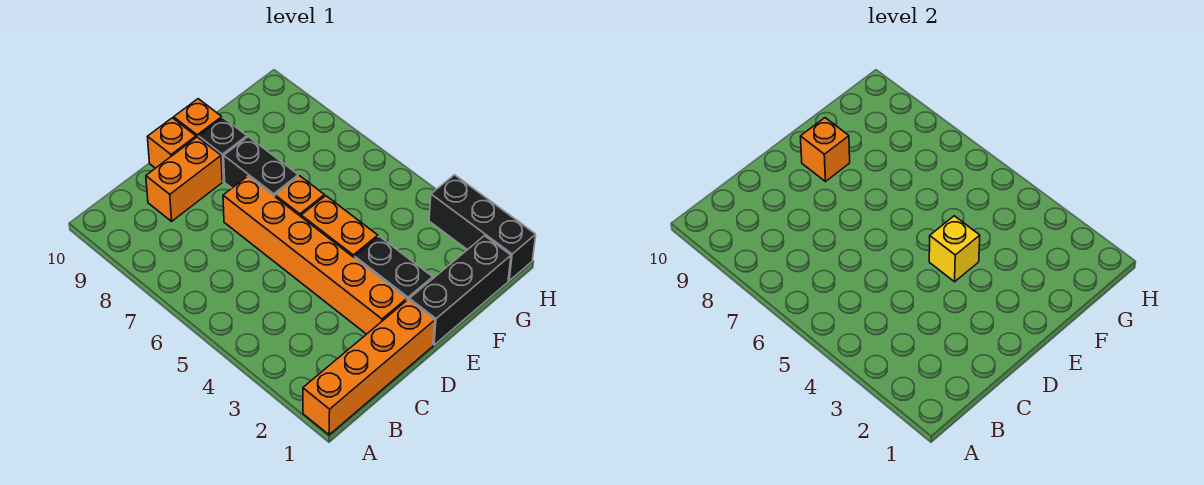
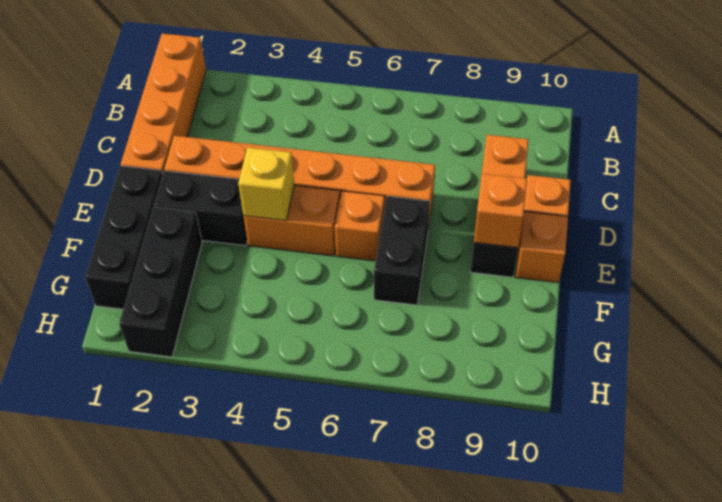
black 1x2 brick [224,137,298,196] -> black 1x2 brick turned to [374,196,430,305]
black 1x3 brick [429,175,536,281] -> black 1x3 brick turned to [119,207,202,357]

